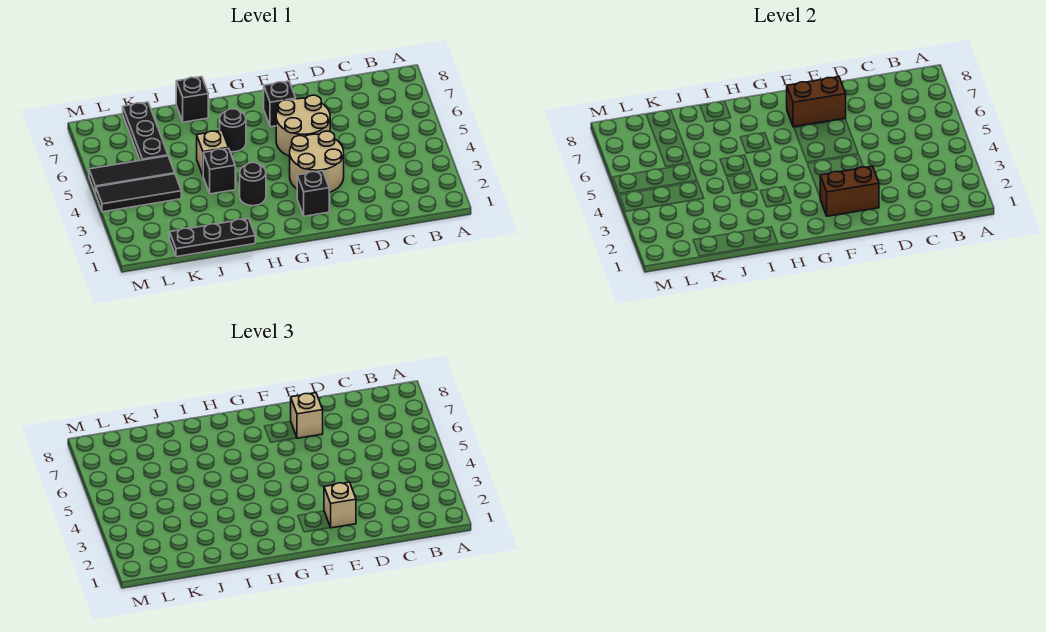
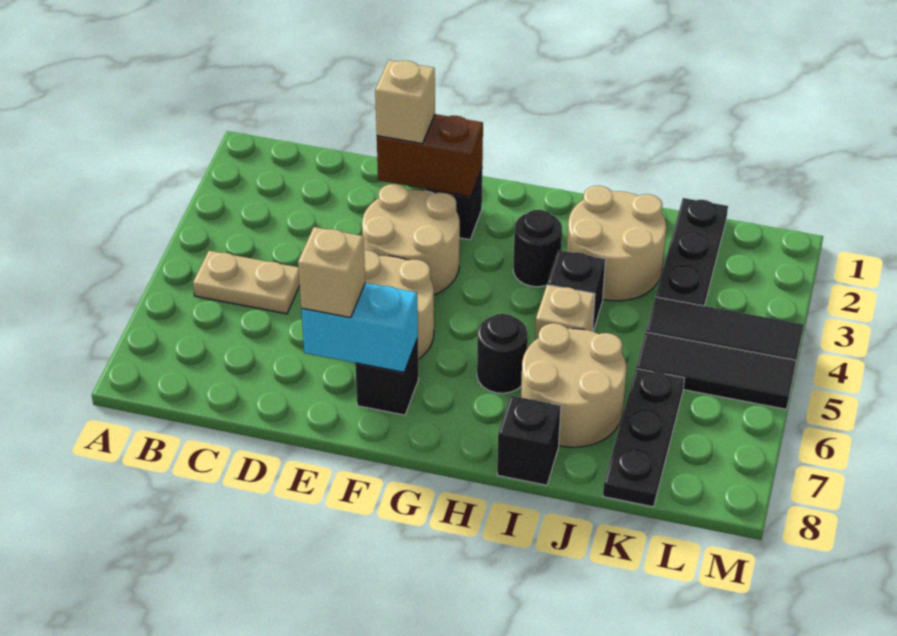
none -> tan 1x2 plate [193,251,300,314]
brown 1x2 brick [787,77,846,127] -> cyan 1x2 brick [301,283,418,372]
black 1x3 plate [170,219,255,257] -> black 1x3 plate turned to [656,198,728,306]
none -> tan 2x2 round brick [567,186,666,301]
none -> tan 2x2 round brick [521,323,626,447]

